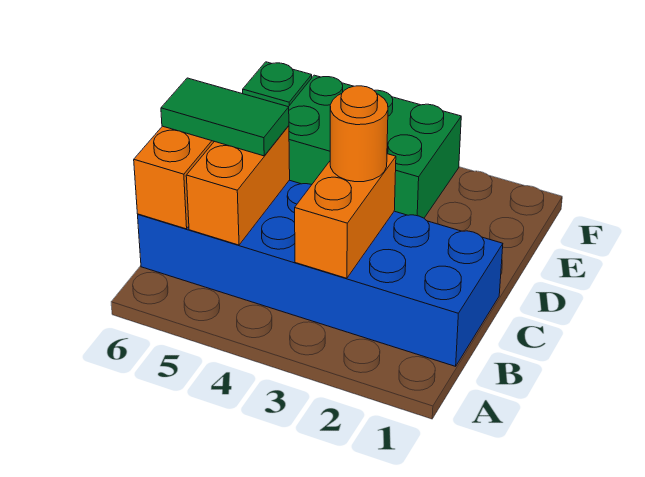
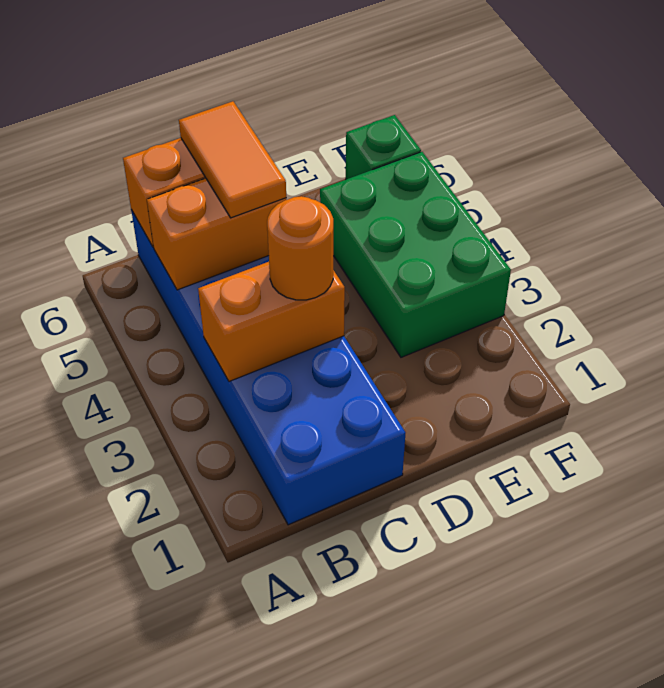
green 1x2 tile [161,78,289,156] -> orange 1x2 tile [179,101,286,218]

